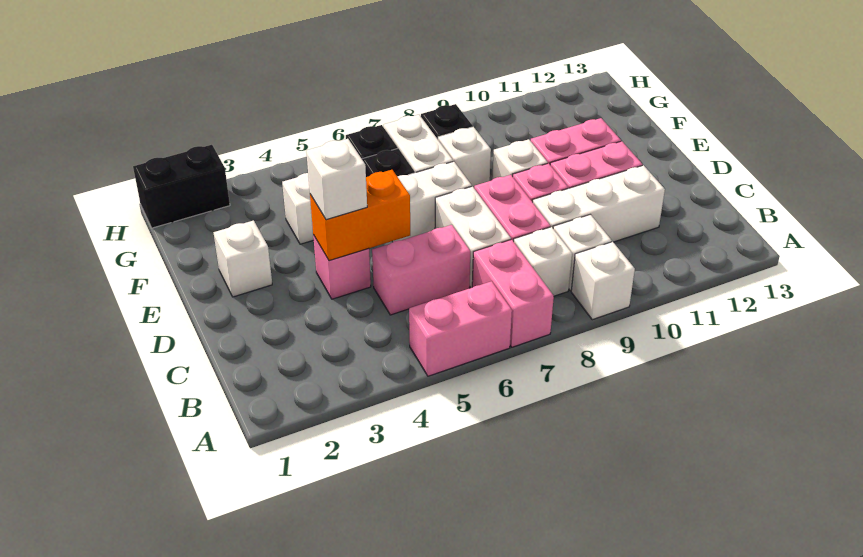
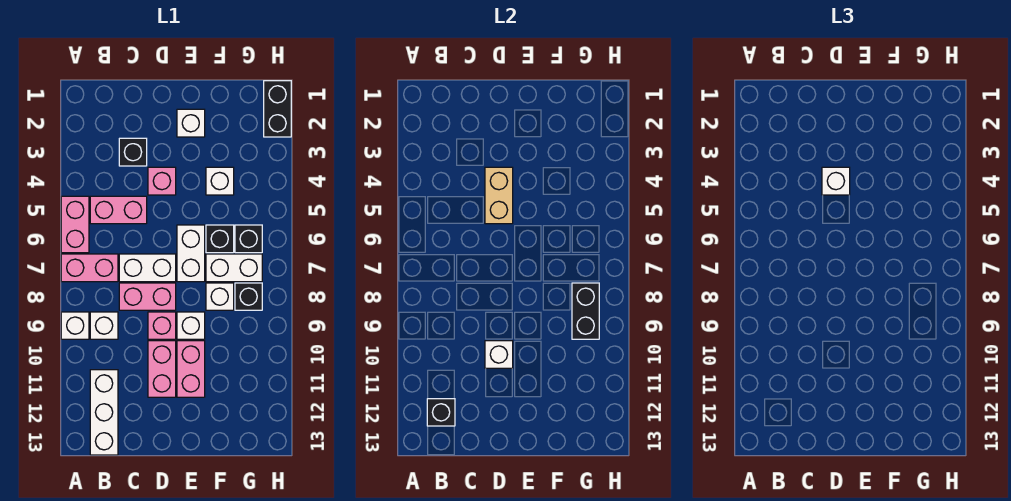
white 1x1 brick [514,227,572,296] -> white 1x1 brick moved to [485,341,513,368]
none -> black 1x1 brick [427,399,455,426]
none -> black 1x1 brick [119,138,147,166]
pink 1x2 brick [372,225,470,315] -> pink 1x2 brick turned to [90,196,147,224]
white 1x3 brick [533,165,665,242] -> white 1x3 brick moved to [90,370,118,455]
orange 1x2 brick [310,170,410,261] -> tan 1x2 brick [485,167,513,224]
none -> black 1x2 brick [572,283,599,339]

